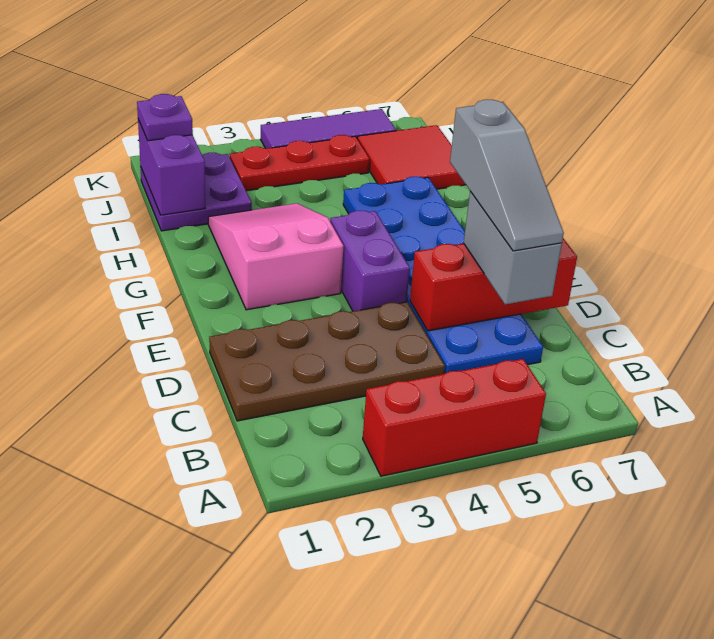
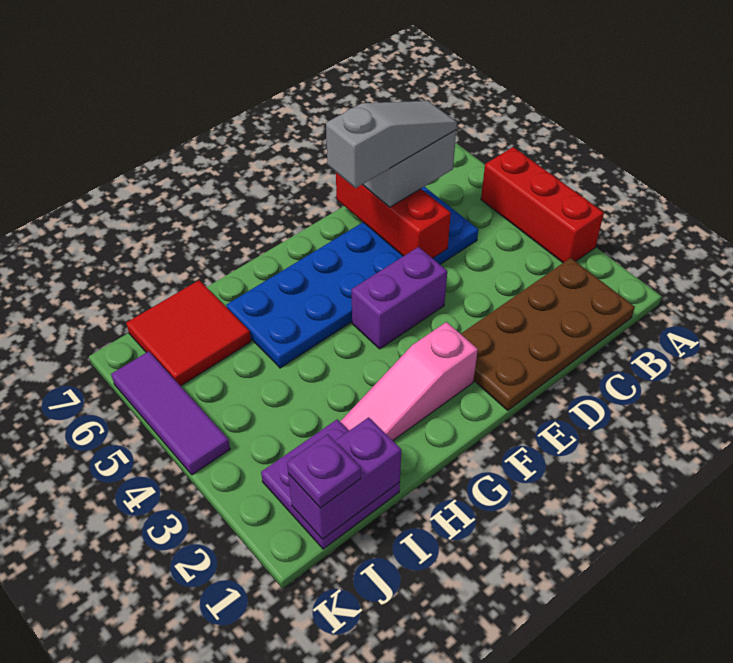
brown 2x4 plate [209,302,445,421] -> brown 2x4 plate turned to [461,258,635,410]
pink 2x3 slope [208,203,343,310] -> pink 1x3 slope [340,322,478,440]
red 1x3 plate [230,135,369,191] -> none

